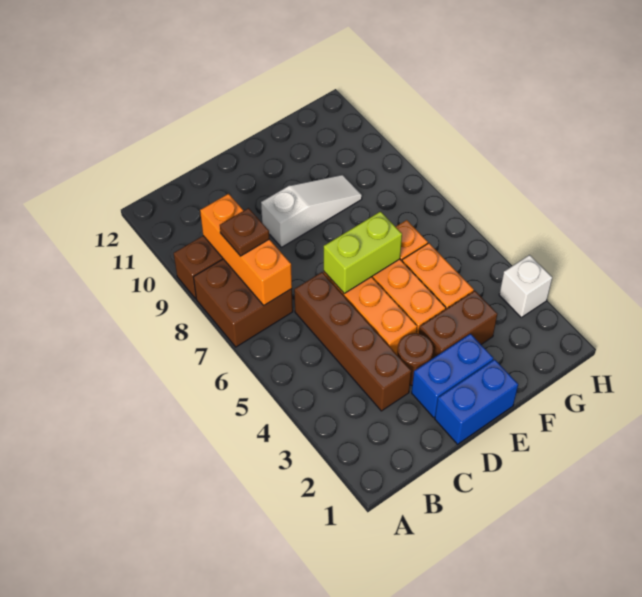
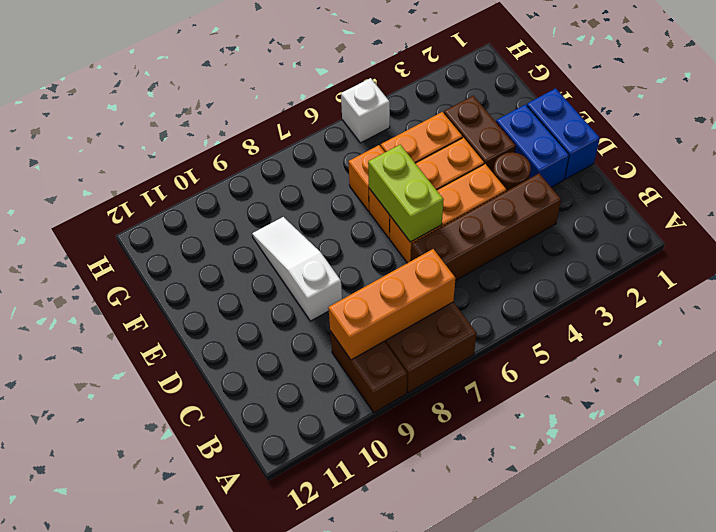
brown 1x1 plate [220,208,269,256] -> none
white 1x1 brick [499,255,552,317] -> white 1x1 brick moved to [341,78,390,143]

